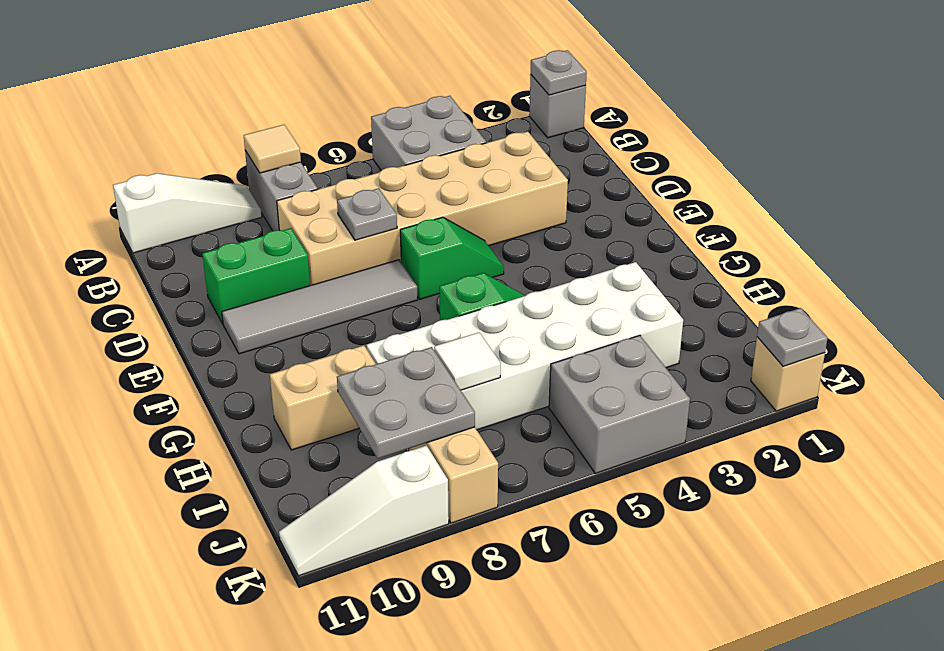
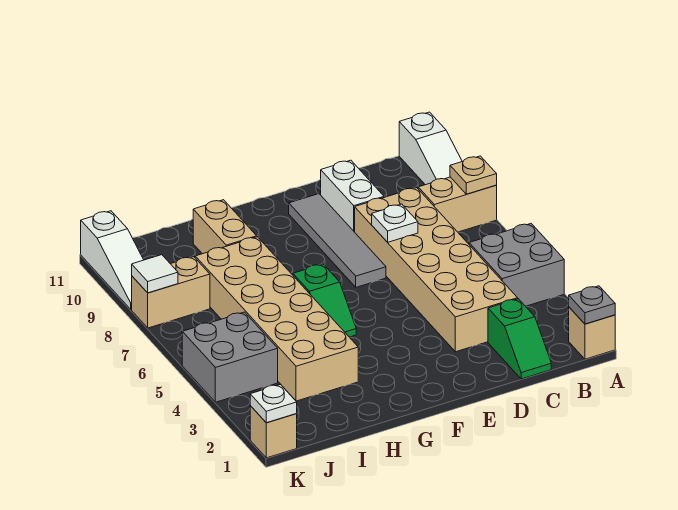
grey 1x1 brick [529,75,586,138] -> tan 1x1 brick [569,307,615,359]
grey 1x2 brick [245,151,318,231] -> tan 1x2 brick [418,177,497,232]
tan 1x1 tile [244,125,301,173] -> tan 1x1 plate [450,156,497,194]
grey 1x1 plate [337,188,397,240] -> white 1x1 plate [372,204,418,242]
green 1x2 brick [202,228,310,324] -> white 1x2 brick [321,160,384,232]
green 1x2 slope [400,217,504,299] -> green 1x2 slope moved to [488,299,551,379]
white 2x6 brick [367,262,683,451] -> tan 2x6 brick [195,237,358,401]
white 1x1 tile [434,332,501,390] -> white 1x1 tile moved to [132,255,178,293]
grey 2x2 plate [337,347,475,459] -> none
grey 1x1 plate [757,308,828,366] -> white 1x1 plate [250,384,297,423]
white 1x3 slope [279,446,449,576] -> white 1x3 slope turned to [81,211,143,309]

